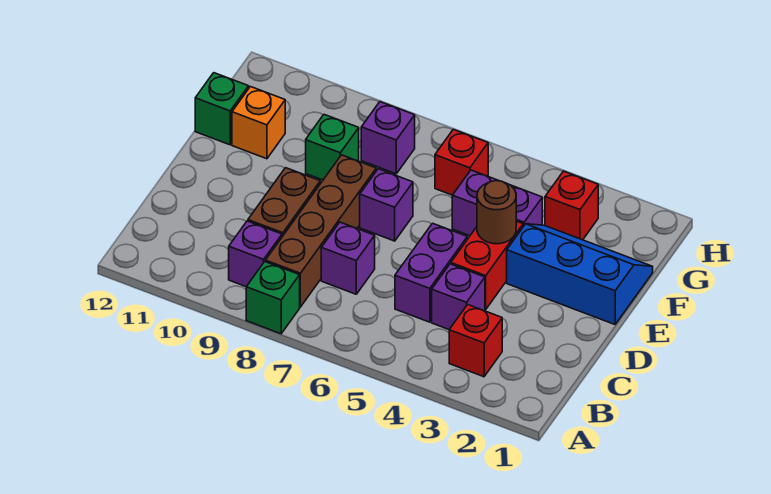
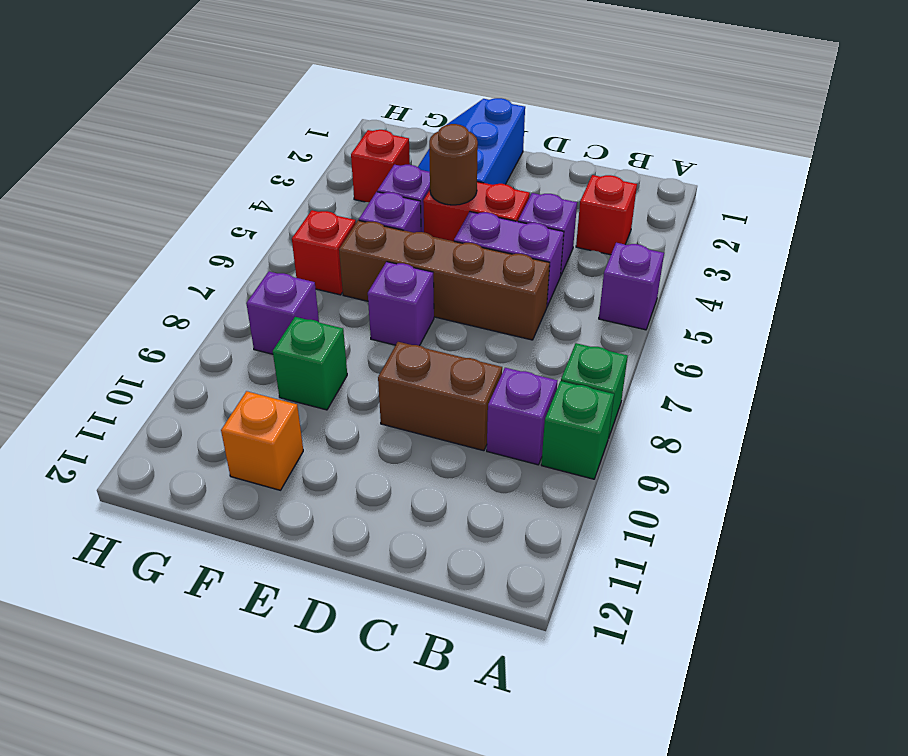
brown 1x4 brick [266,155,376,307] -> brown 1x4 brick moved to [339,220,550,340]
purple 1x1 brick [321,222,375,294] -> purple 1x1 brick moved to [599,243,664,330]
green 1x1 brick [195,73,249,145] -> green 1x1 brick moved to [541,381,614,479]

